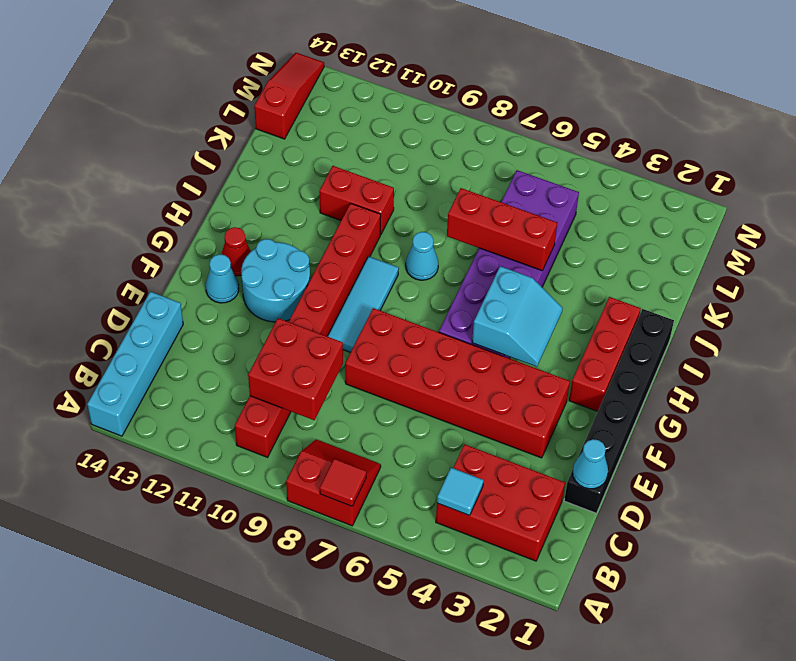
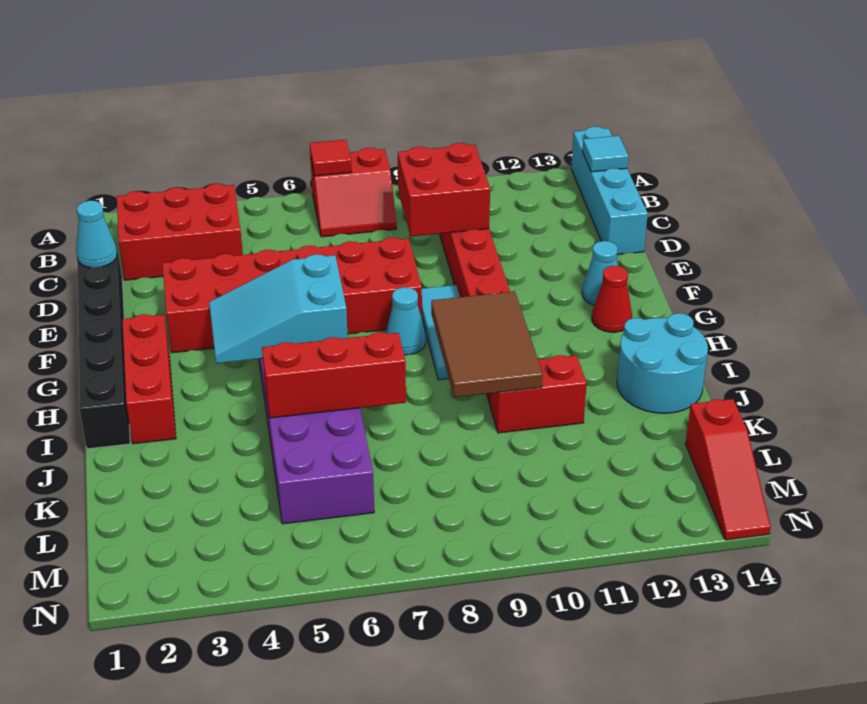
cyan 1x1 tile [437,468,483,515] -> cyan 1x1 tile moved to [583,136,628,172]
cyan 2x2 round brick [241,239,310,322] -> cyan 2x2 round brick moved to [617,313,708,413]
cyan 2x2 slope [472,266,563,367] -> cyan 2x3 slope [209,254,348,363]
none -> brown 2x3 tile [431,292,543,397]
cyan 1x1 cone [406,232,438,280] -> cyan 1x1 cone moved to [386,287,426,355]

